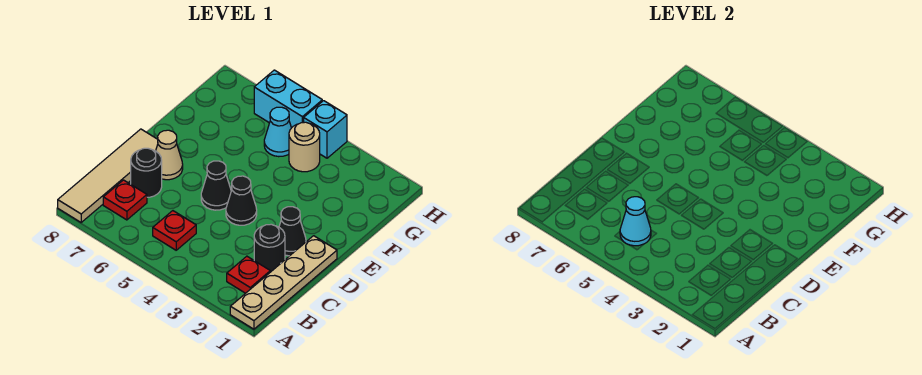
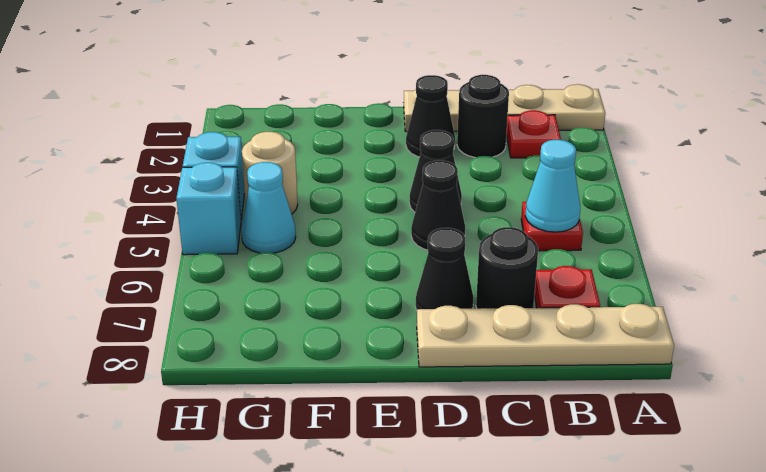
tan 1x4 tile [58,129,158,222] -> tan 1x4 plate [417,304,674,367]
tan 1x1 cone [156,130,183,180] -> black 1x1 cone [416,228,474,310]
cyan 1x2 brick [254,70,322,128] -> cyan 1x1 brick [176,163,241,255]

